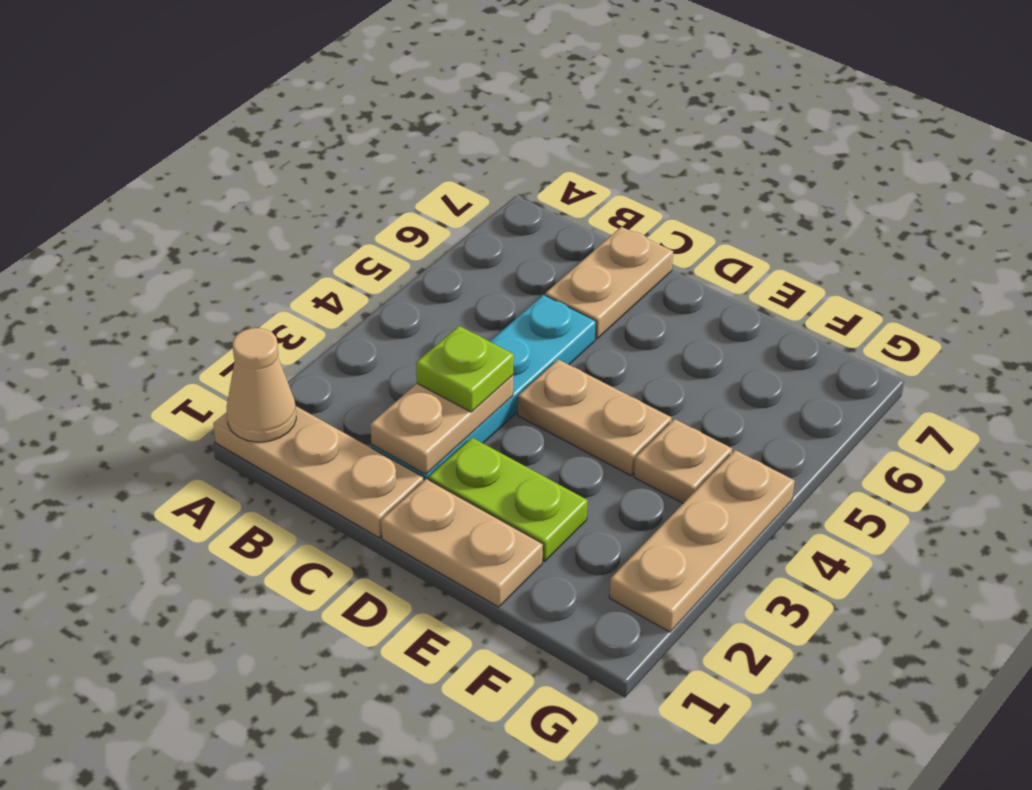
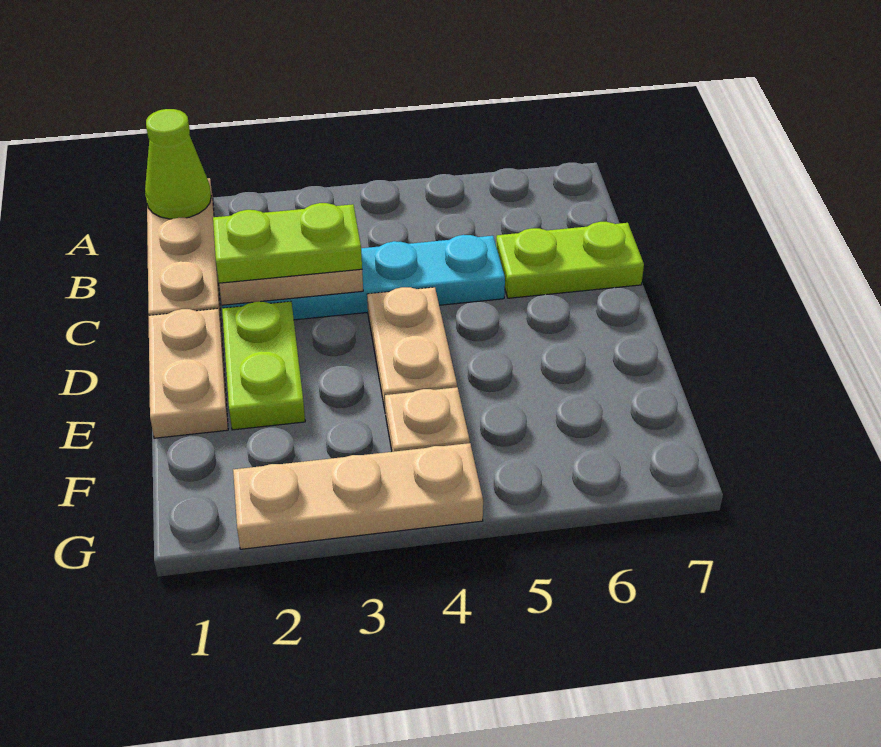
tan 1x1 cone [227,328,296,442] -> lime 1x1 cone [145,109,211,219]
lime 1x1 plate [416,326,514,412] -> lime 1x2 plate [213,203,362,283]
tan 1x2 plate [545,227,673,339] -> lime 1x2 plate [496,222,644,298]

